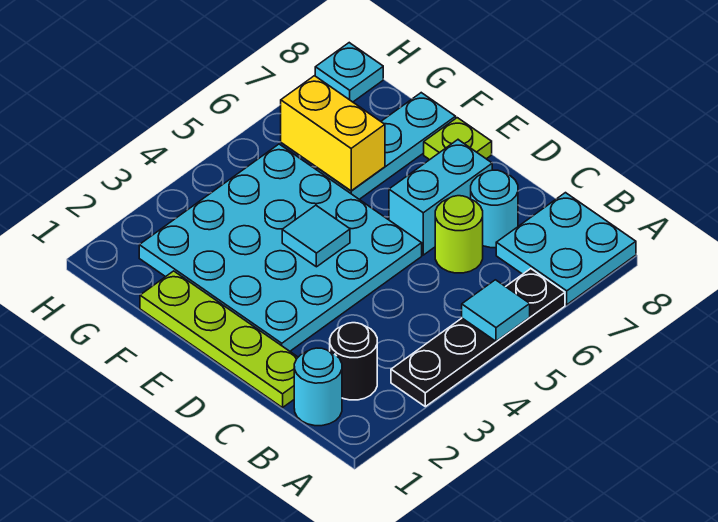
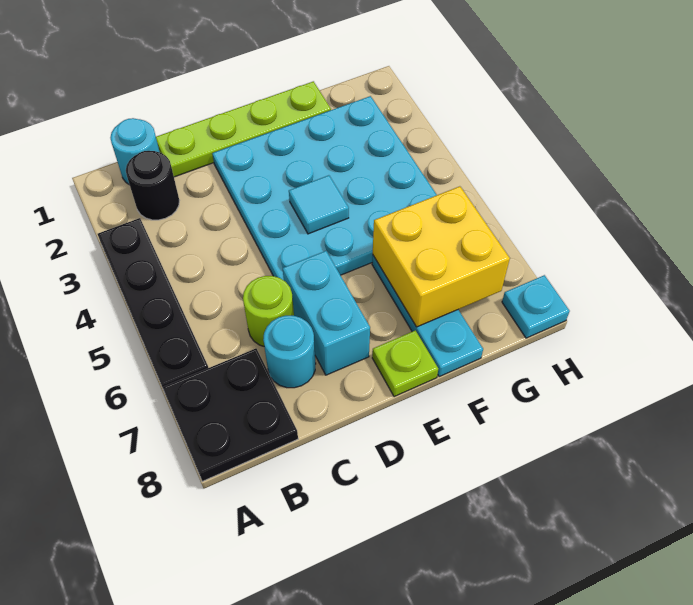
cyan 1x1 tile [462,280,530,341] -> none
cyan 2x2 plate [496,193,636,305] -> black 2x2 plate [163,349,298,481]
yellow 1x2 brick [281,76,385,191] -> yellow 2x2 brick [373,186,510,327]

